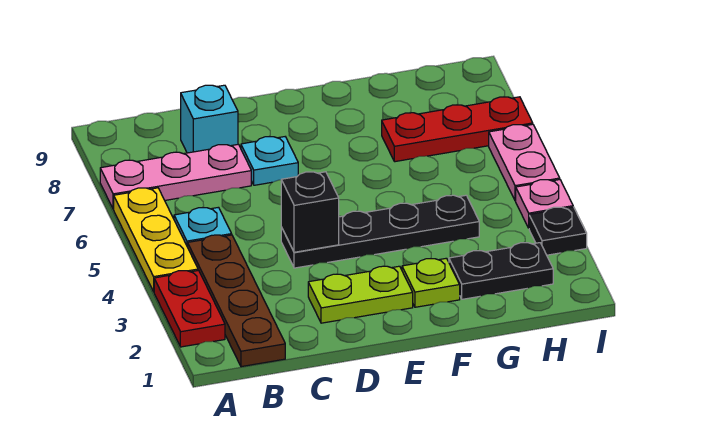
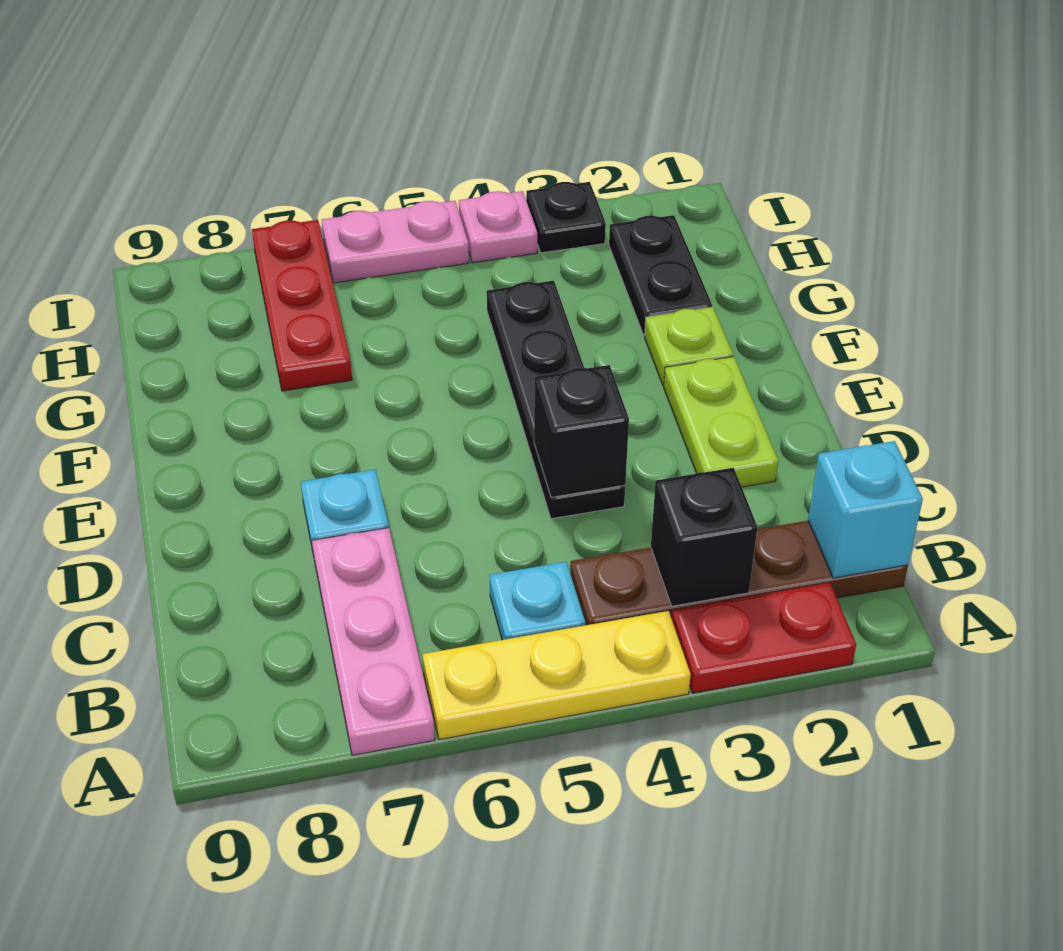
none -> black 1x1 brick [651,468,758,606]
cyan 1x1 brick [181,85,238,153] -> cyan 1x1 brick moved to [808,441,923,578]

